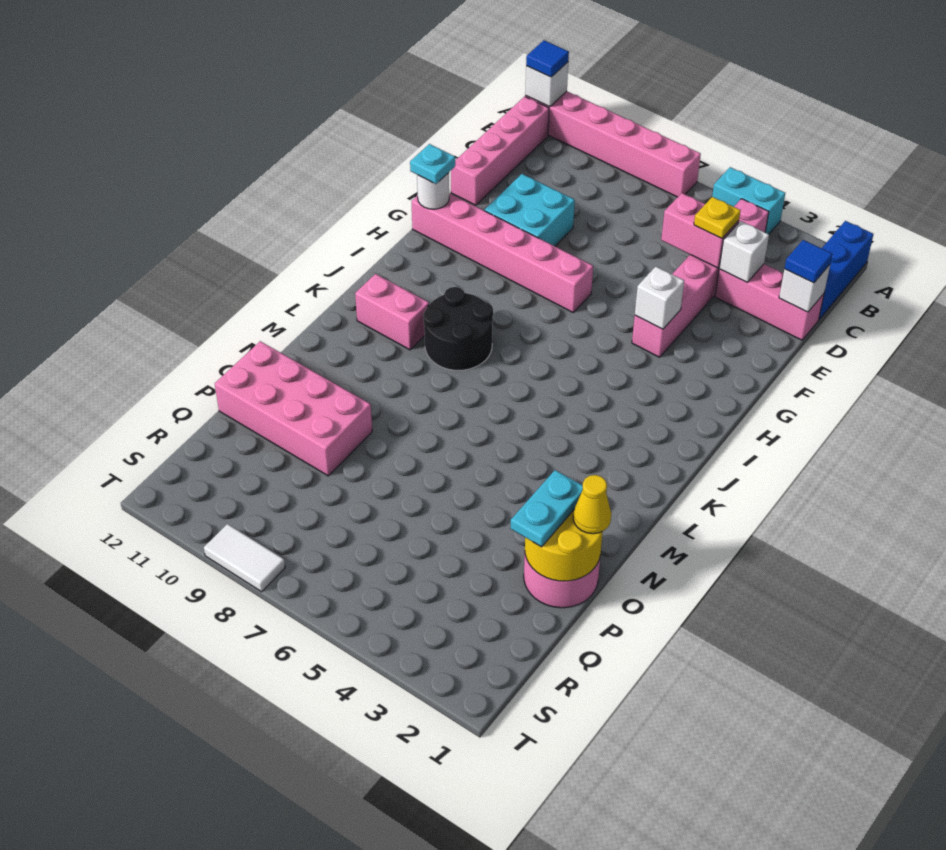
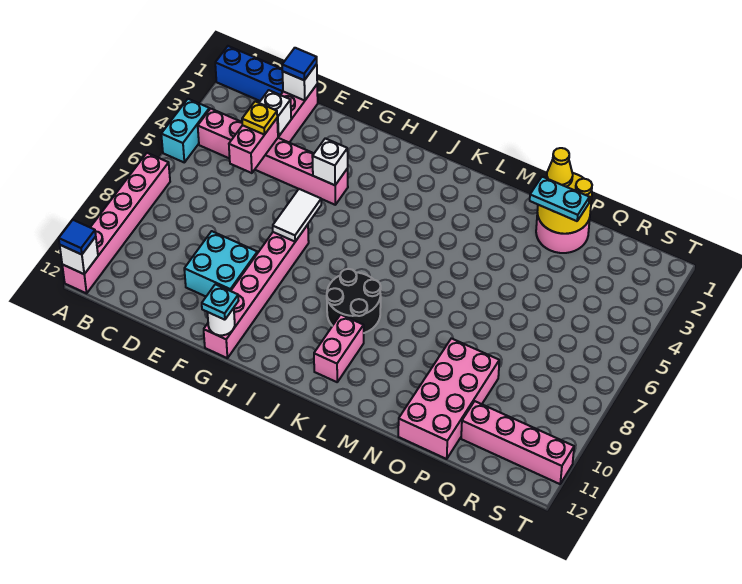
pink 1x4 brick [451,97,549,205] -> pink 1x4 brick moved to [461,401,574,484]
white 1x2 tile [204,524,285,592] -> white 1x2 tile moved to [273,189,321,242]

